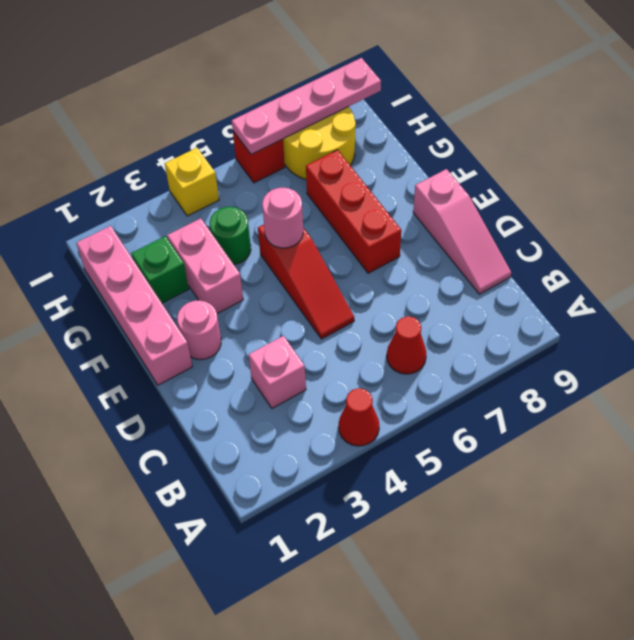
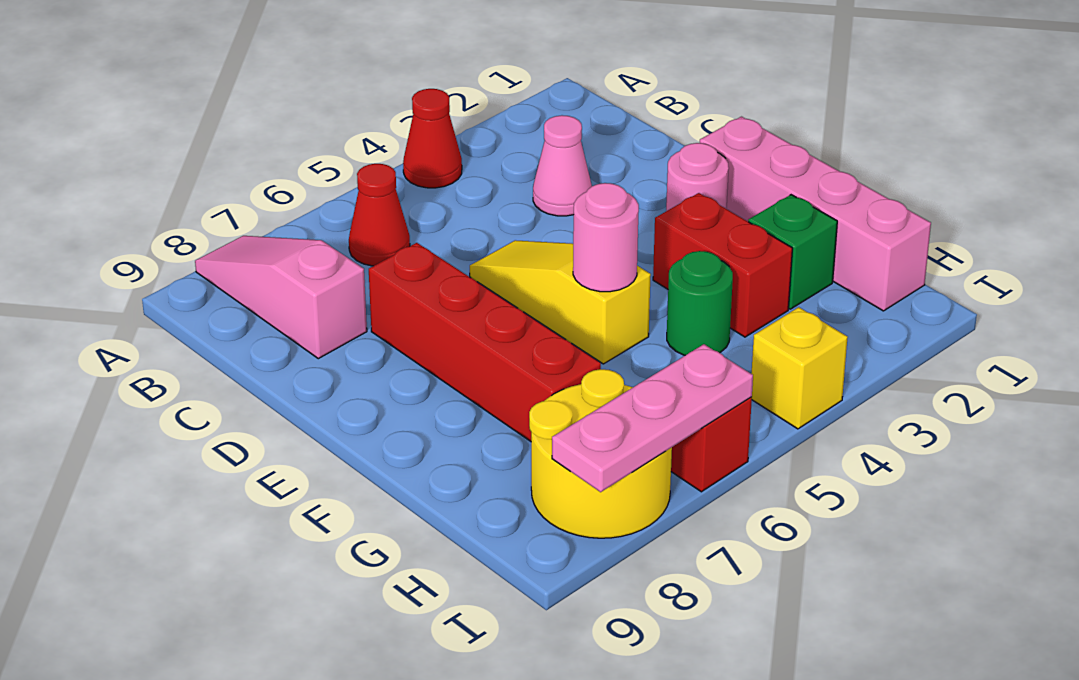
pink 1x1 brick [249,336,306,408] -> pink 1x1 cone [533,115,592,216]
pink 1x3 slope [413,169,511,294] -> pink 1x3 slope moved to [195,236,367,359]
red 1x3 slope [258,225,354,339] -> yellow 1x3 slope [470,240,651,364]
red 1x3 brick [306,150,401,273] -> red 1x4 brick [369,243,601,441]
pink 1x2 brick [167,218,243,314] -> red 1x2 brick [653,193,792,337]
pink 1x4 plate [232,58,381,154] -> pink 1x3 plate [552,344,753,492]

